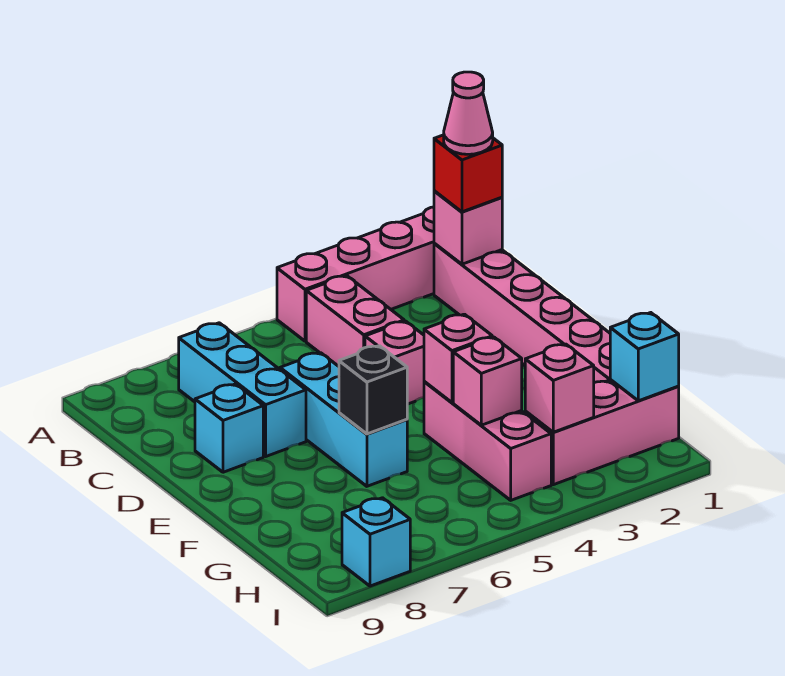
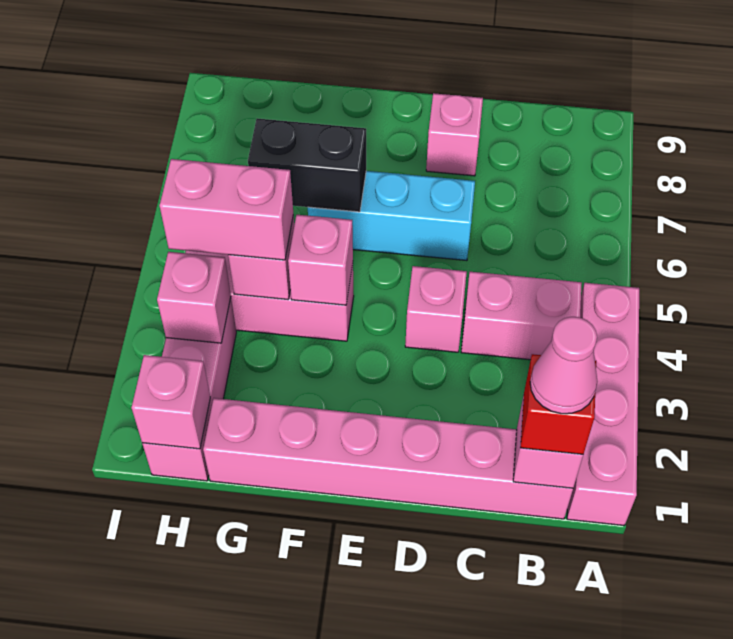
cyan 1x3 brick [179,323,306,456] -> none
cyan 1x1 brick [195,384,263,472] -> pink 1x1 brick [426,93,483,176]
black 1x1 brick [339,346,407,434] -> black 1x2 brick [248,118,366,212]
none -> pink 1x2 brick [160,159,293,260]
cyan 1x1 brick [610,313,679,401] -> pink 1x1 brick [132,355,210,449]
cyan 1x1 brick [342,498,410,586] -> none

